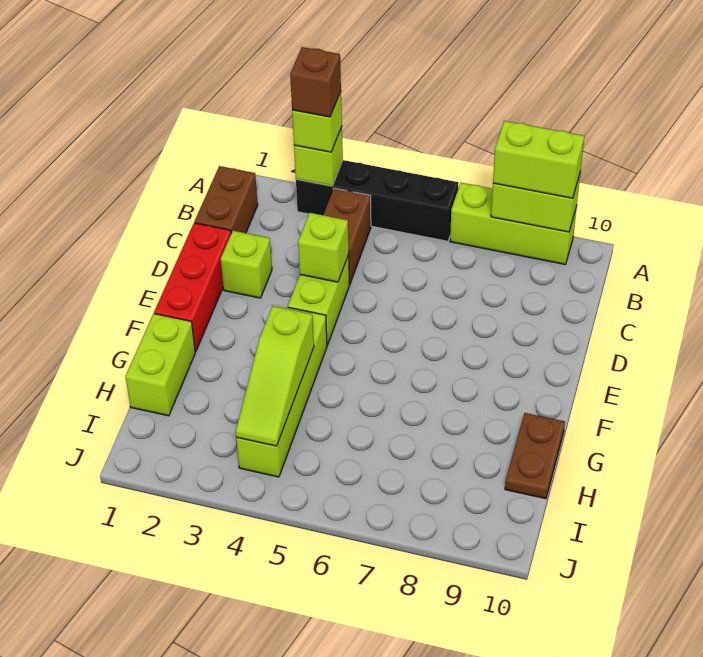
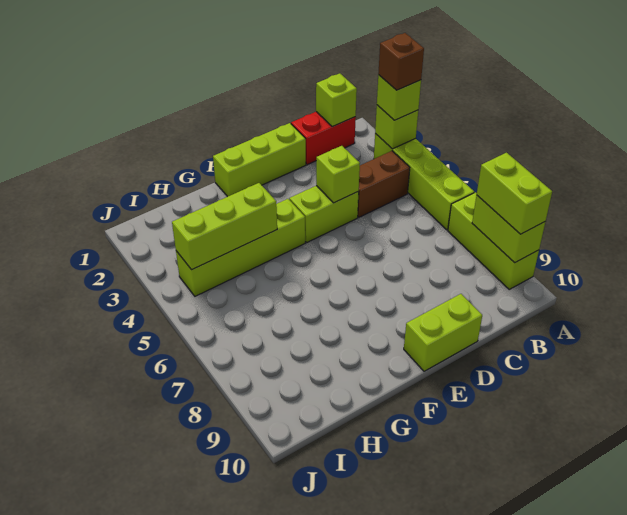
black 1x4 brick [296,160,459,241] -> lime 1x4 brick [374,134,474,230]
brown 1x2 brick [195,166,258,233] -> red 1x2 brick [291,112,356,165]
red 1x3 brick [154,223,231,351] -> lime 1x3 brick [213,123,306,197]
lime 1x1 brick [221,231,272,298] -> lime 1x1 brick moved to [316,73,357,127]
lime 1x2 brick [125,314,195,416] -> lime 1x2 brick moved to [404,294,482,371]
lime 1x3 slope [236,306,314,446] -> lime 1x3 brick [172,183,277,270]
brown 1x2 plate [505,413,565,499] -> none

